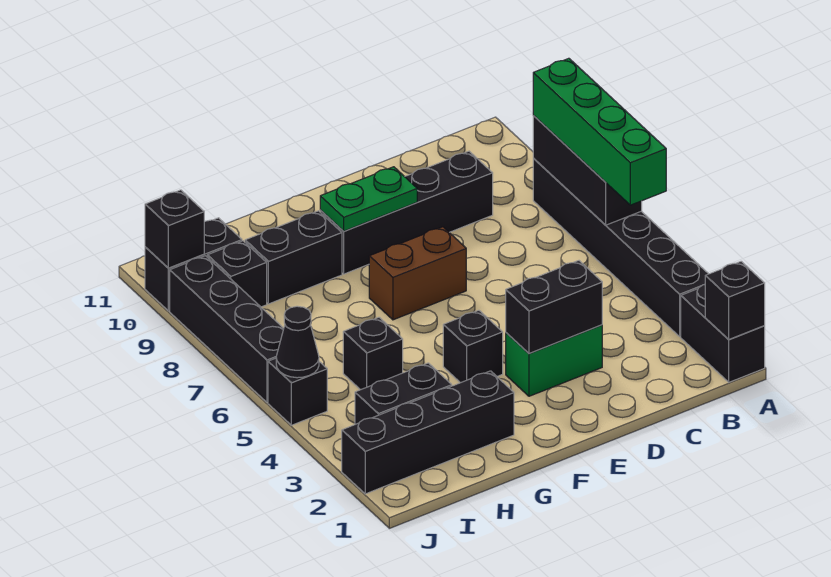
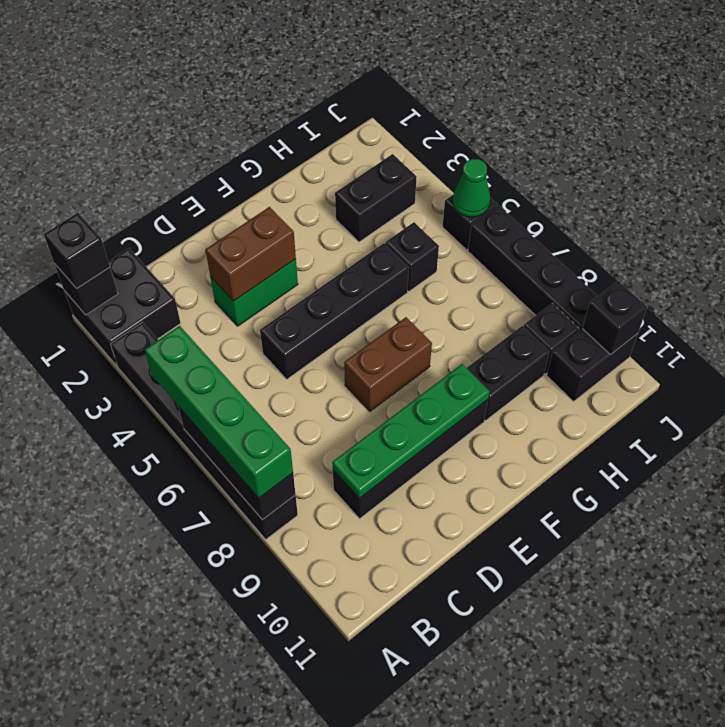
black 1x2 brick [681,284,765,382] -> black 2x2 brick [64,248,180,366]
black 1x2 brick [506,261,602,353] -> brown 1x2 brick [205,207,296,301]
green 1x2 plate [320,167,417,231] -> green 1x4 plate [332,364,490,498]
black 1x1 brick [443,310,503,383] -> black 1x1 brick moved to [44,213,110,289]
black 1x4 brick [342,371,514,494] -> black 1x4 brick moved to [260,243,409,379]
black 1x1 cone [276,306,319,378] -> green 1x1 cone [453,159,490,217]

